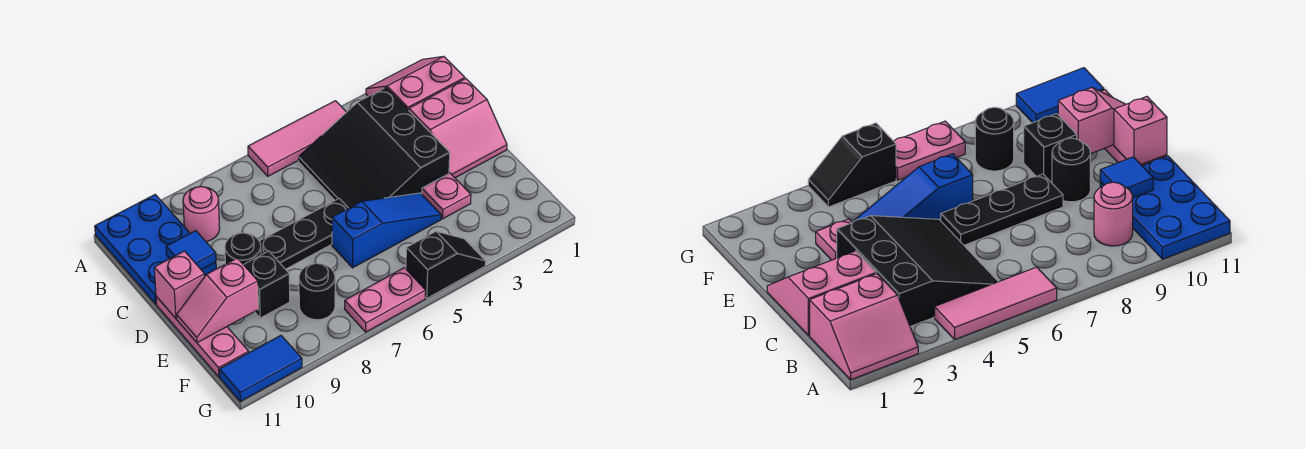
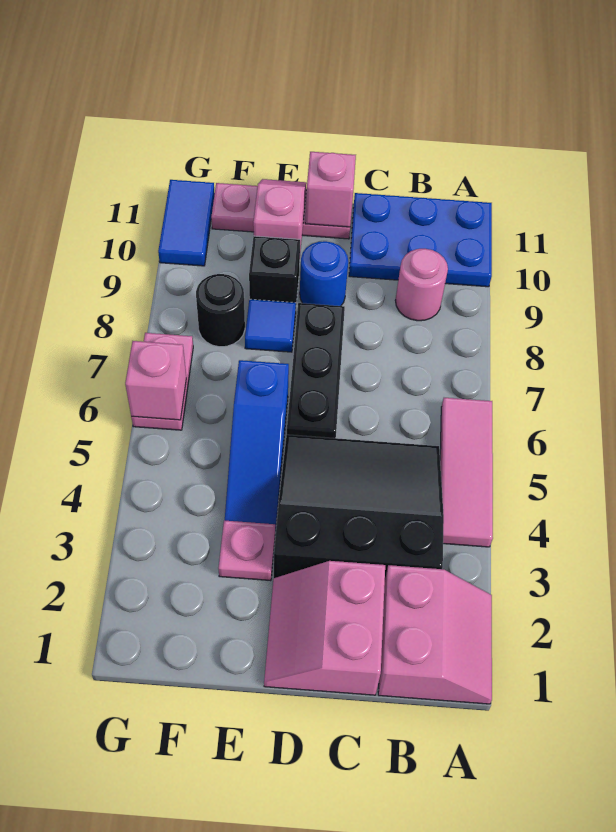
blue 1x1 tile [166,231,216,270] -> blue 1x1 tile moved to [245,299,296,352]
black 1x1 round brick [225,233,261,265] -> blue 1x1 round brick [300,241,348,306]
black 1x2 slope [406,231,486,298] -> none
none -> pink 1x1 brick [125,341,186,420]

